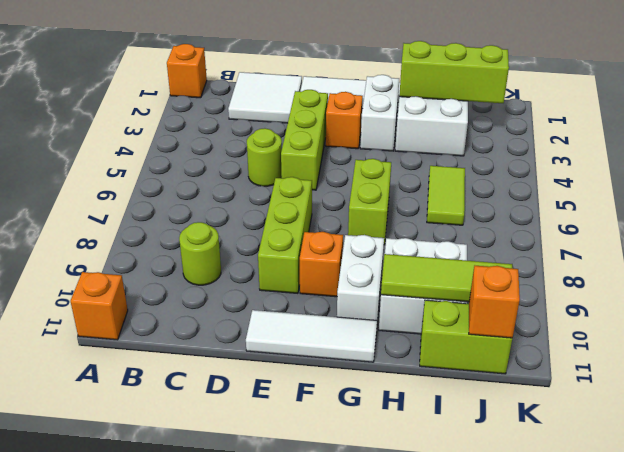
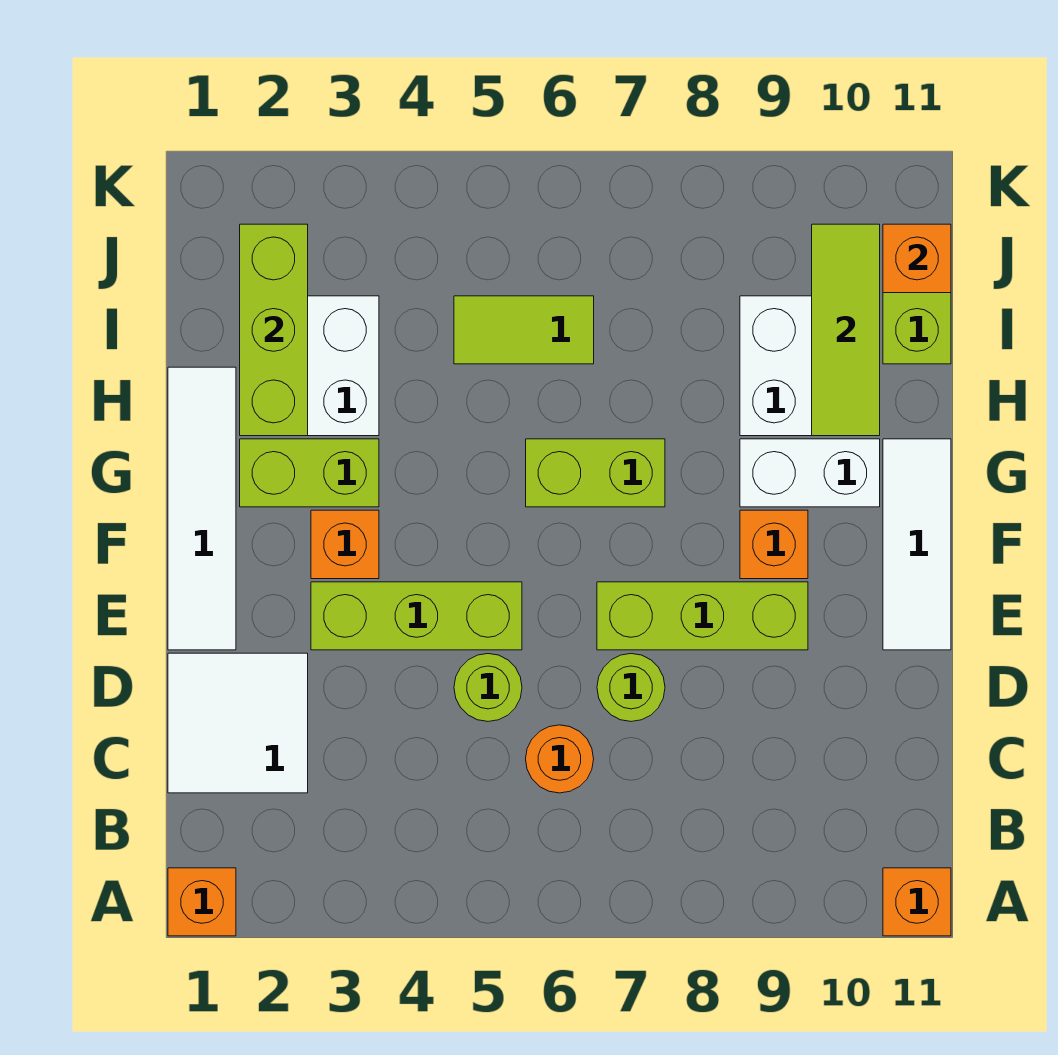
none -> orange 1x1 round brick [526,725,594,793]
lime 1x1 round brick [179,222,221,285] -> lime 1x1 round brick moved to [597,654,665,721]
white 1x2 brick [360,75,399,151] -> lime 1x2 brick [240,439,379,507]

